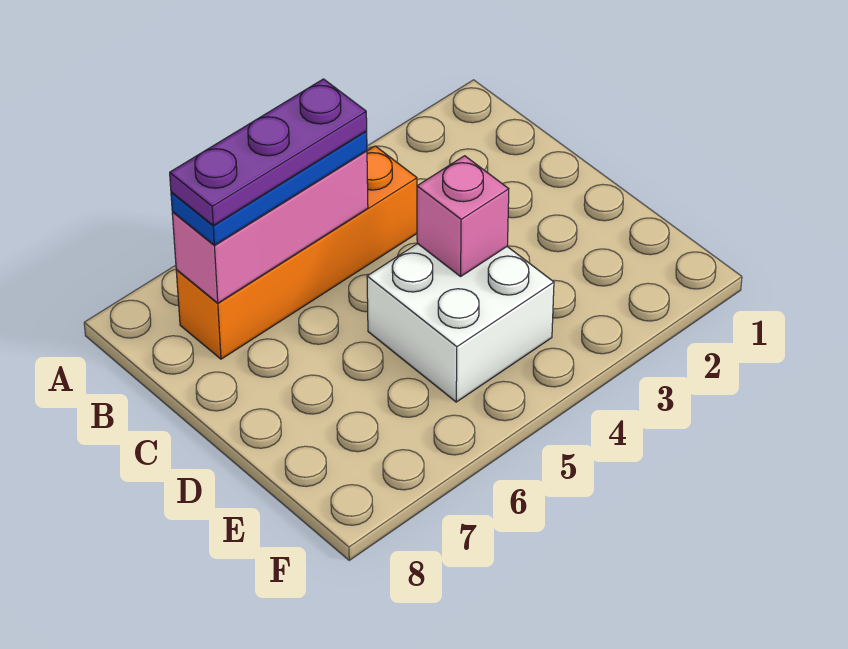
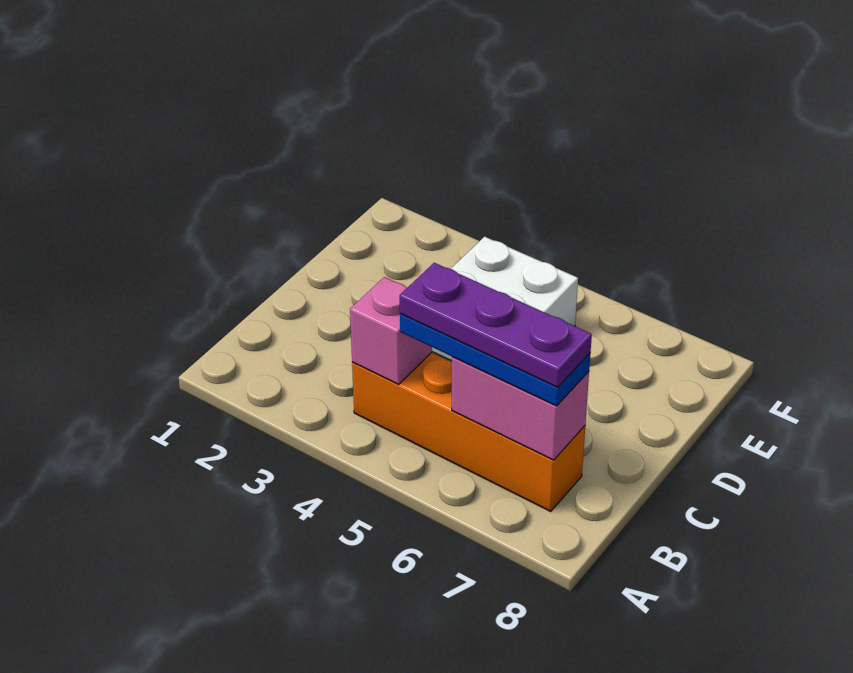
pink 1x3 brick [172,151,368,303] -> pink 1x2 brick [452,357,589,460]
pink 1x1 brick [417,156,509,277] -> pink 1x1 brick moved to [350,277,432,384]

